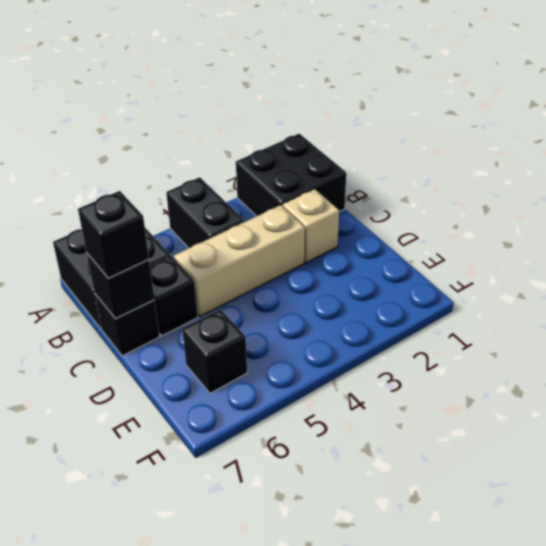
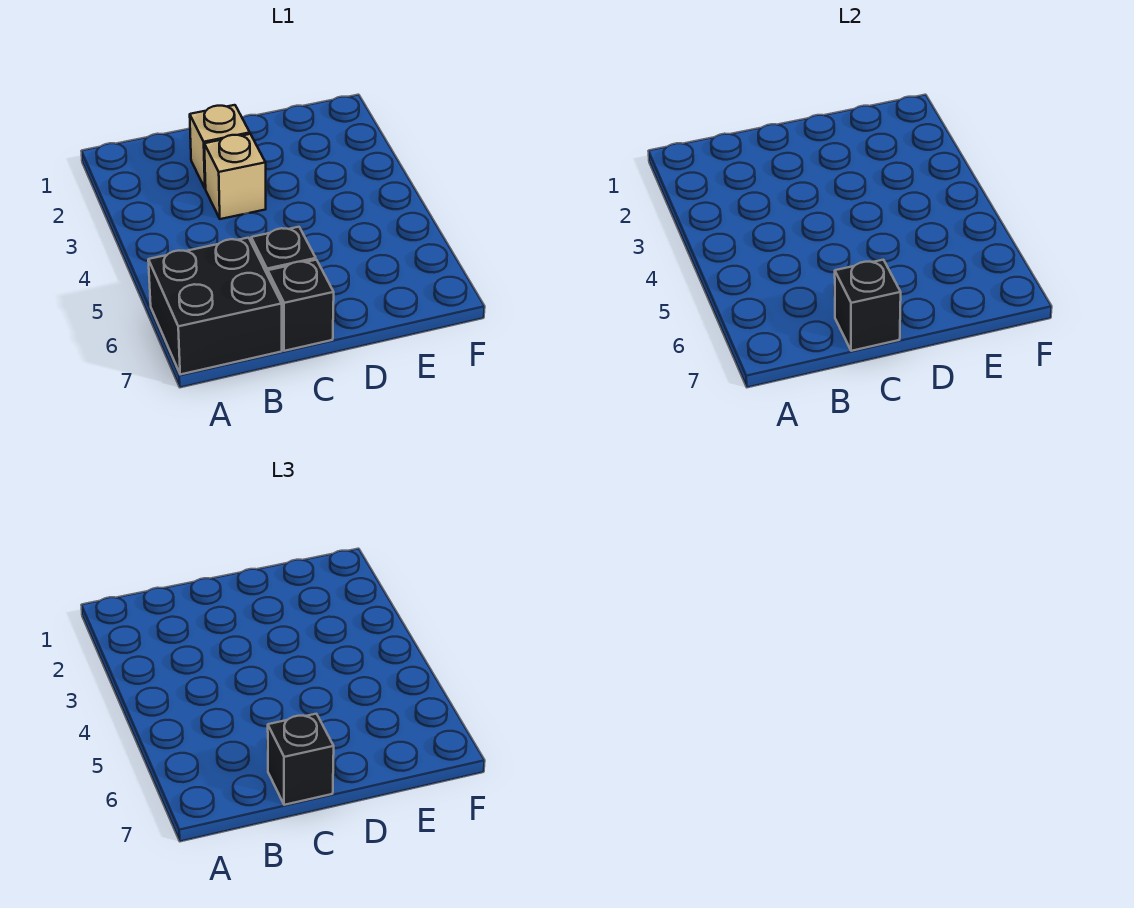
black 2x2 brick [236,134,346,216] -> none
black 1x2 brick [166,177,245,248] -> none
tan 1x3 brick [174,205,305,316] -> tan 1x1 brick [204,134,266,219]
black 1x1 brick [182,309,247,393] -> none

